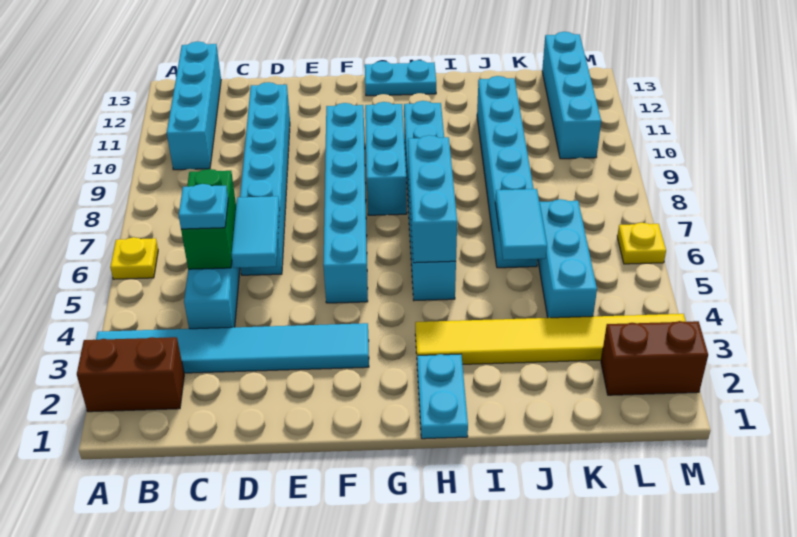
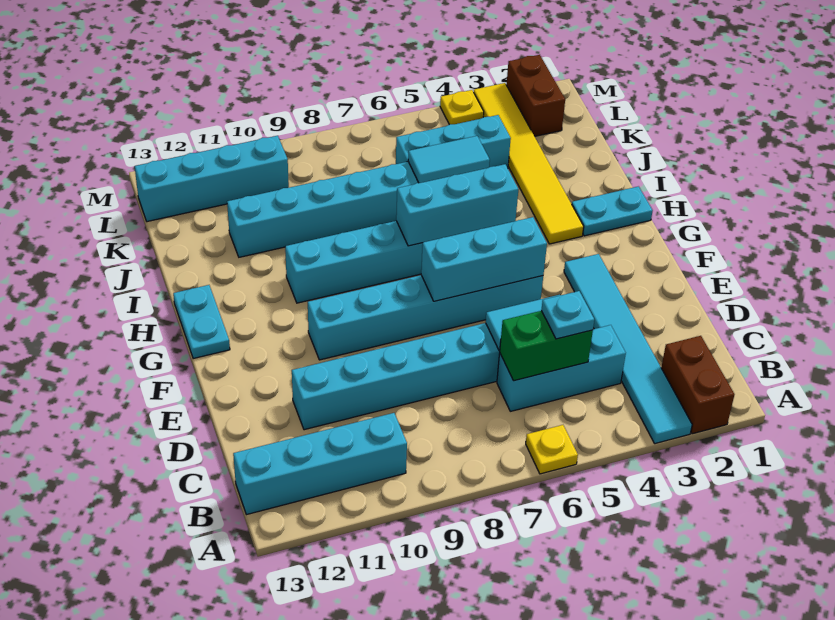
cyan 1x3 brick [365,102,407,215] -> cyan 1x3 brick moved to [421,217,547,301]
yellow 1x1 plate [617,223,666,264] -> yellow 1x1 plate moved to [440,90,484,125]

